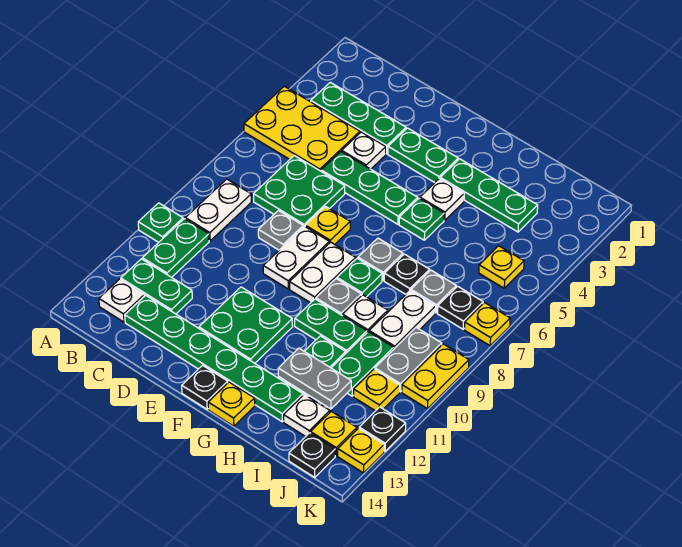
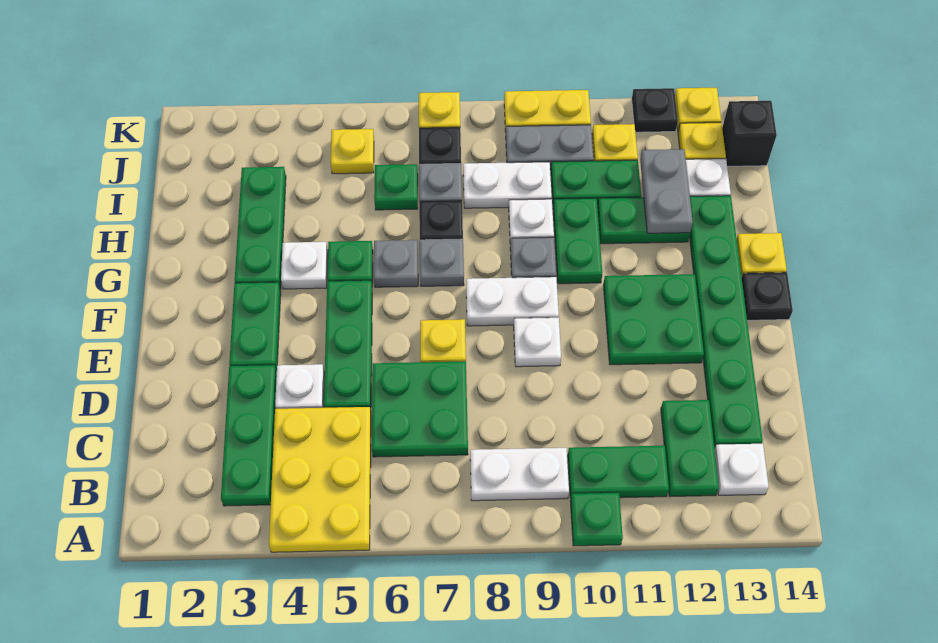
grey 1x1 plate [258,211,303,250] -> grey 1x1 plate moved to [374,240,418,287]
white 1x2 plate [263,226,329,289] -> white 1x1 plate [514,318,561,367]
green 1x1 plate [337,258,382,297] -> green 1x1 plate moved to [374,164,418,210]
black 1x1 plate [289,433,335,477] -> black 1x1 brick [722,101,777,166]

